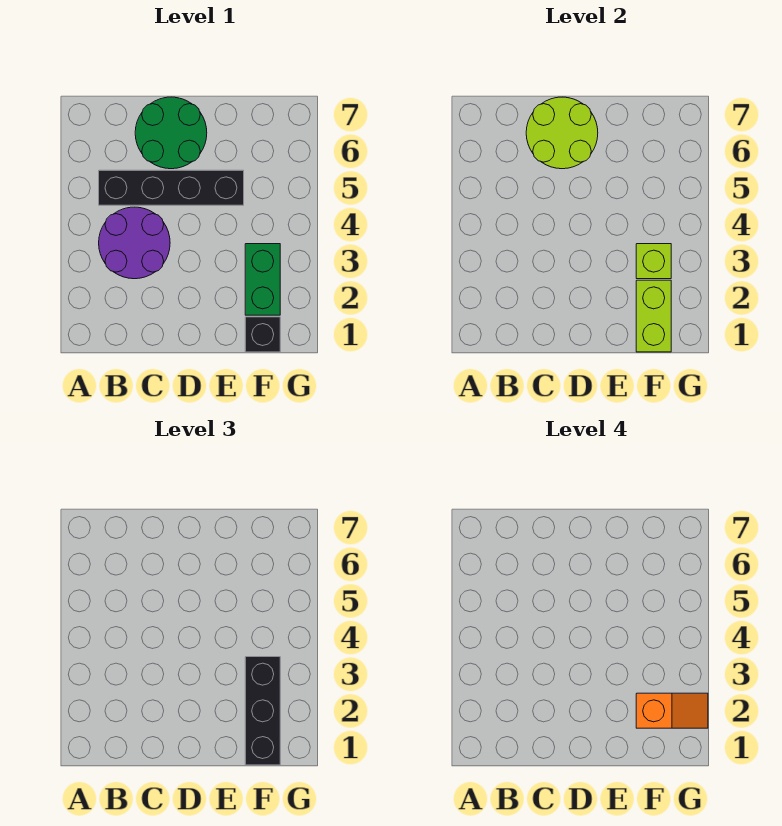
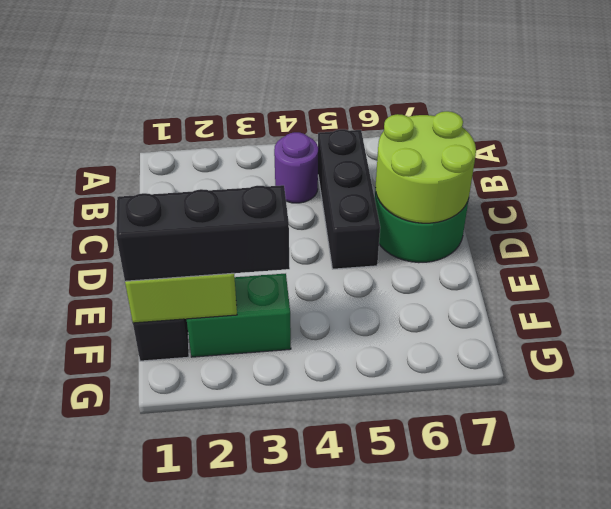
purple 2x2 round brick [99,207,170,279] -> purple 1x1 round brick [274,132,318,203]
black 1x4 brick [99,170,244,205] -> black 1x3 brick [318,129,380,269]
orange 1x2 slope [636,693,708,728] -> none
lime 1x1 brick [636,244,671,279] -> none

